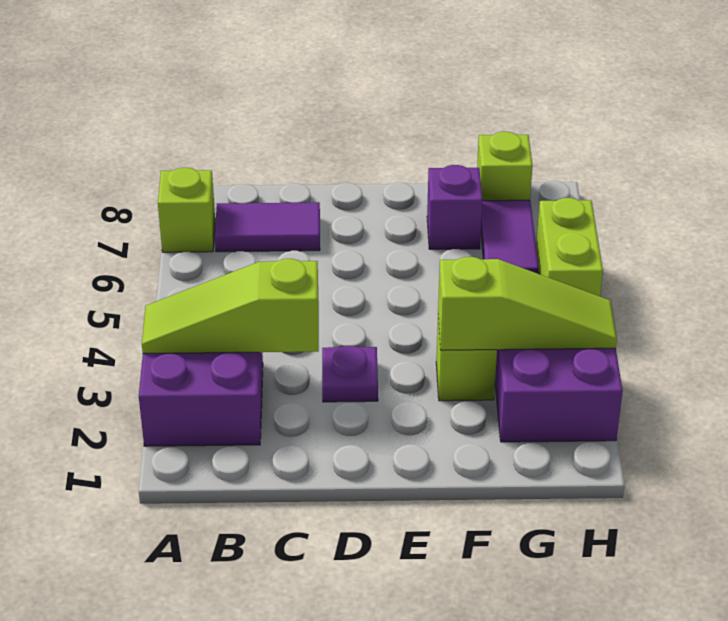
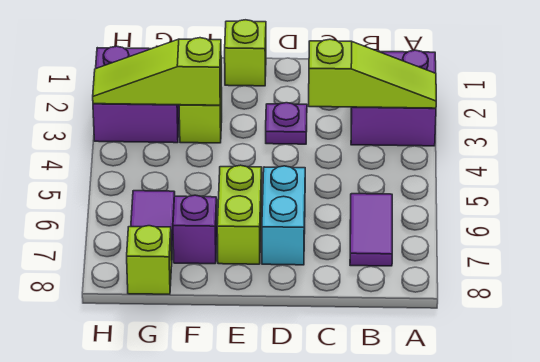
lime 1x1 brick [158,168,215,252] -> lime 1x1 brick moved to [225,20,266,86]
purple 1x2 tile [215,202,320,252] -> purple 1x2 tile turned to [350,194,392,266]
none -> cyan 1x2 brick [262,166,305,265]
lime 1x2 brick [536,198,603,296] -> lime 1x2 brick moved to [217,165,262,264]

